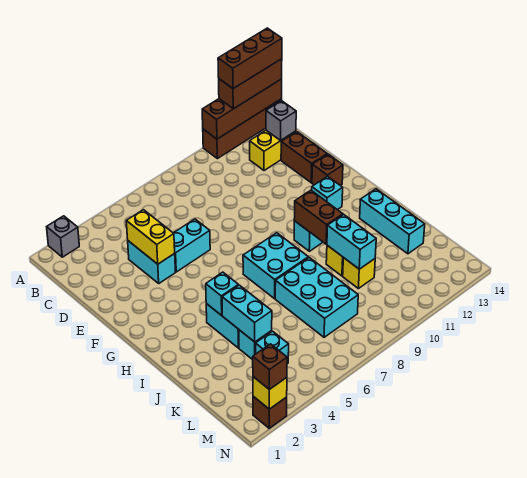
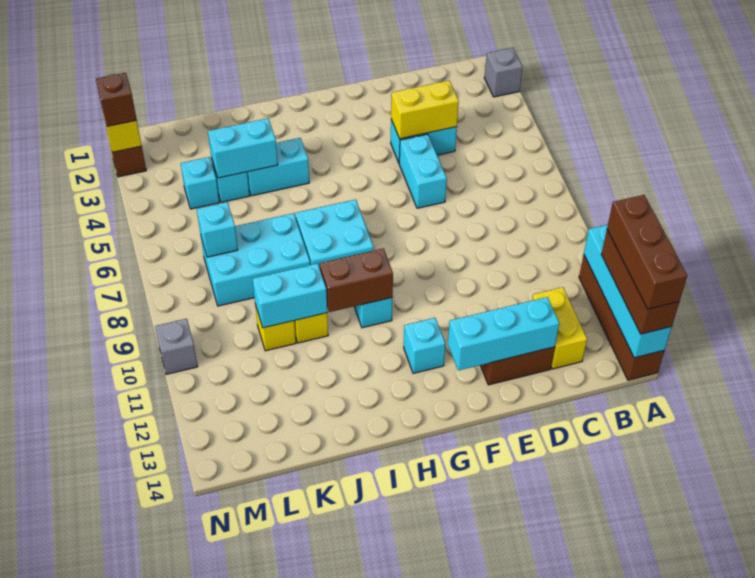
brown 1x4 brick [202,79,282,139] -> cyan 1x4 brick [584,225,672,358]
grey 1x1 brick [266,101,296,141] -> grey 1x1 brick moved to [155,319,198,374]
brown 1x1 brick [312,154,343,185] -> none
cyan 1x1 brick [206,272,238,315] -> cyan 1x1 brick moved to [197,202,238,257]
cyan 1x3 brick [360,189,425,254] -> cyan 1x3 brick moved to [448,297,559,371]

